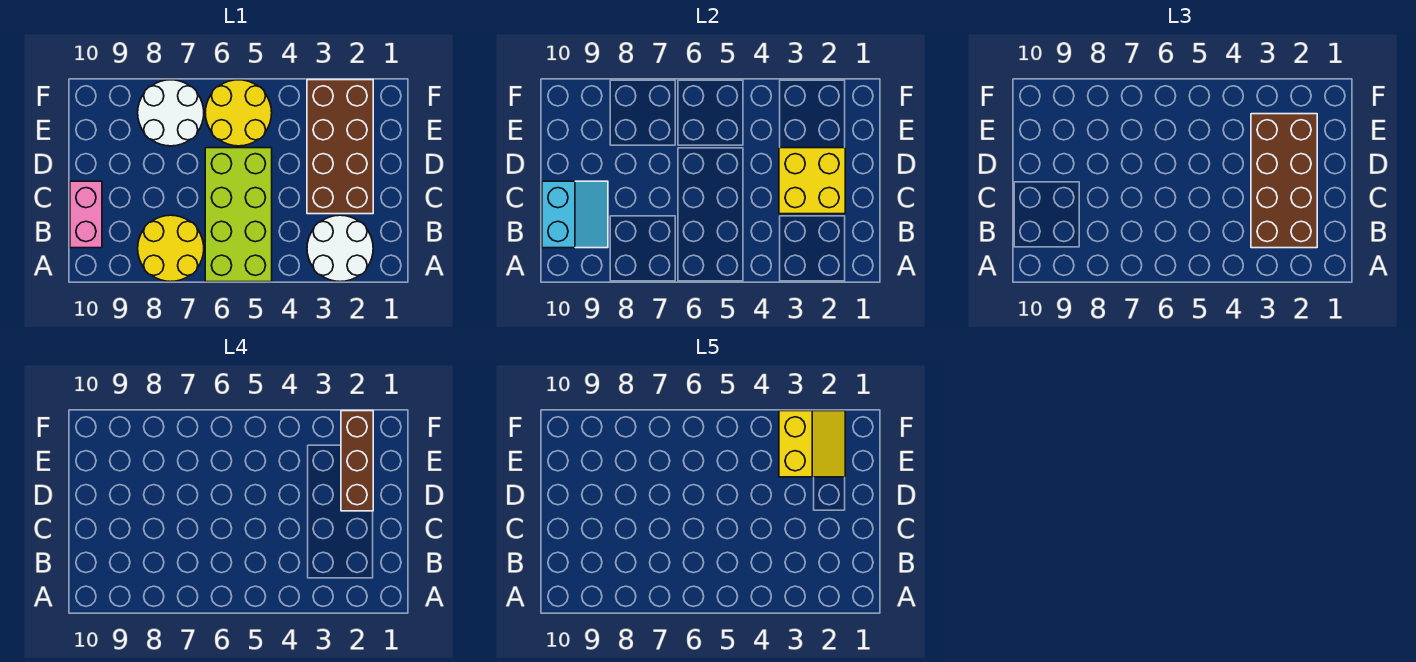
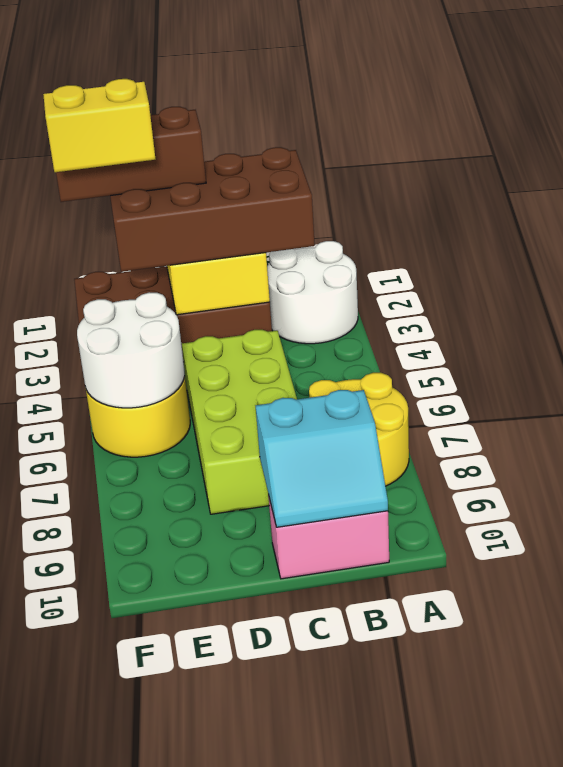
lime 2x4 brick [205,148,272,282] -> lime 2x4 brick turned to [182,330,297,514]
cyan 2x2 slope [542,181,608,248] -> cyan 2x2 slope turned to [256,390,388,527]
white 2x2 round brick [138,80,204,146] -> white 2x2 round brick moved to [77,292,185,408]

